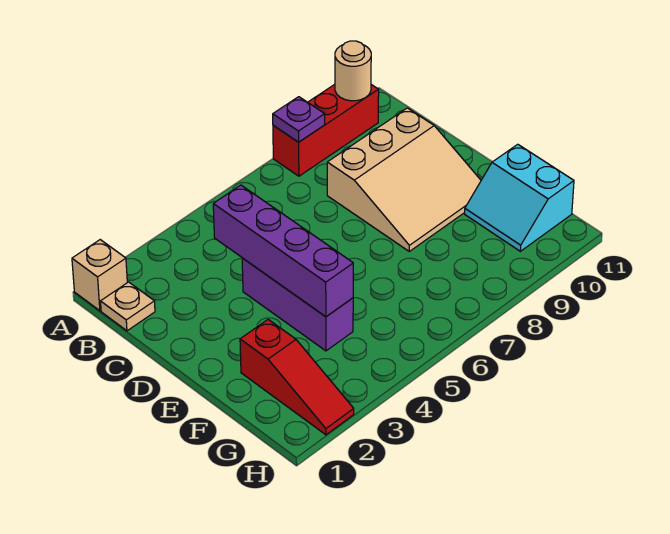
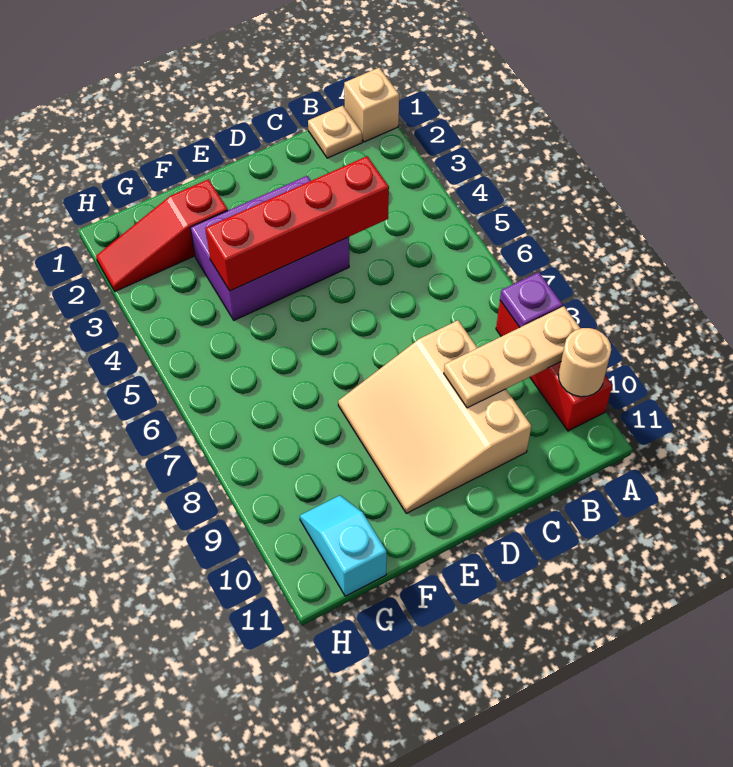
none -> tan 1x3 plate [444,306,580,408]
purple 1x4 brick [213,185,353,317] -> red 1x4 brick [206,156,389,291]
purple 1x3 brick [242,258,353,351] -> purple 2x3 brick [190,176,349,320]
cyan 2x2 slope [465,144,574,251] -> cyan 1x2 slope [300,495,387,596]

